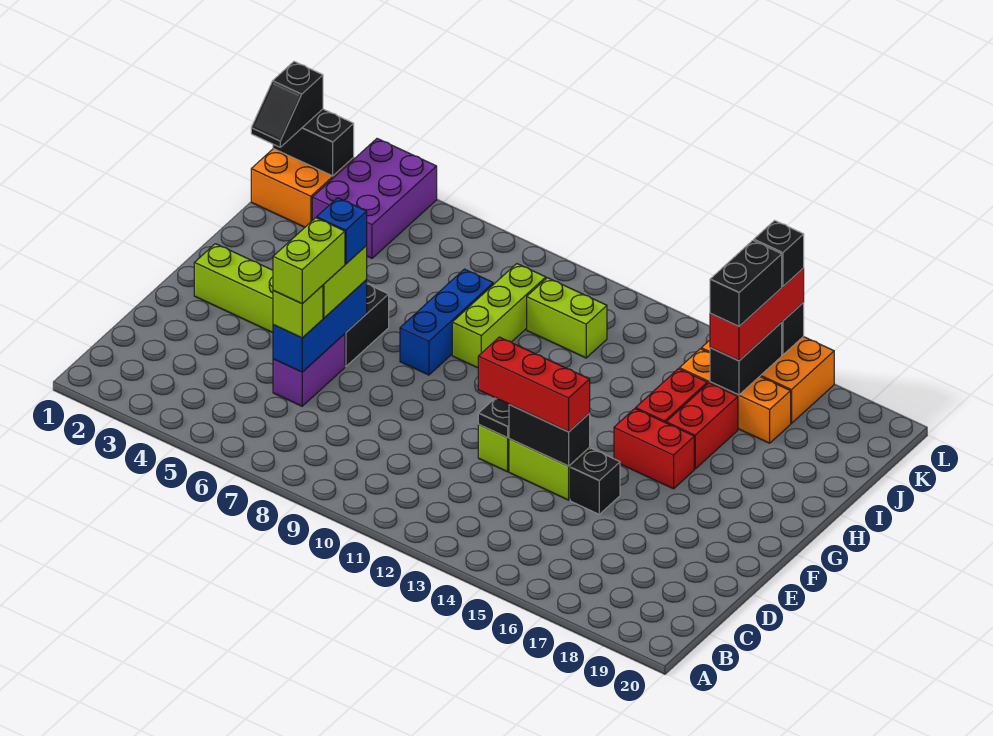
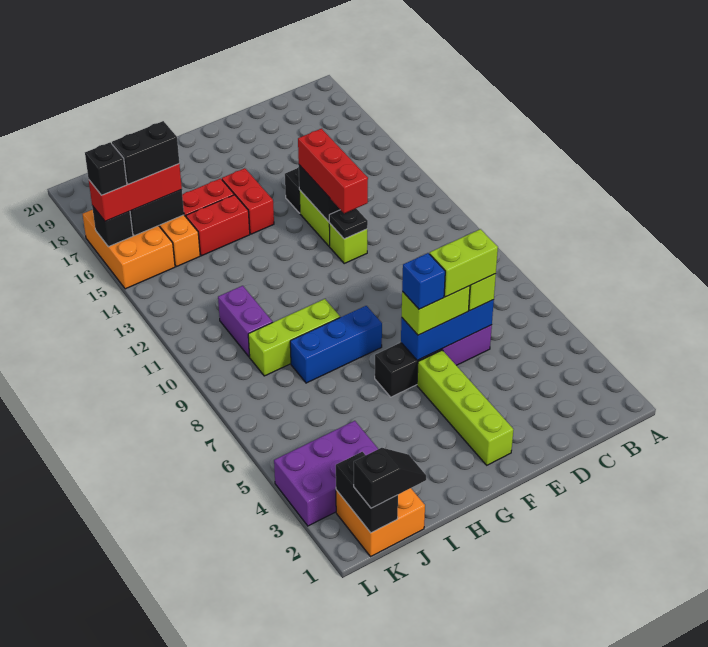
lime 1x2 brick [527,278,607,358] -> purple 1x2 brick [218,286,273,357]

